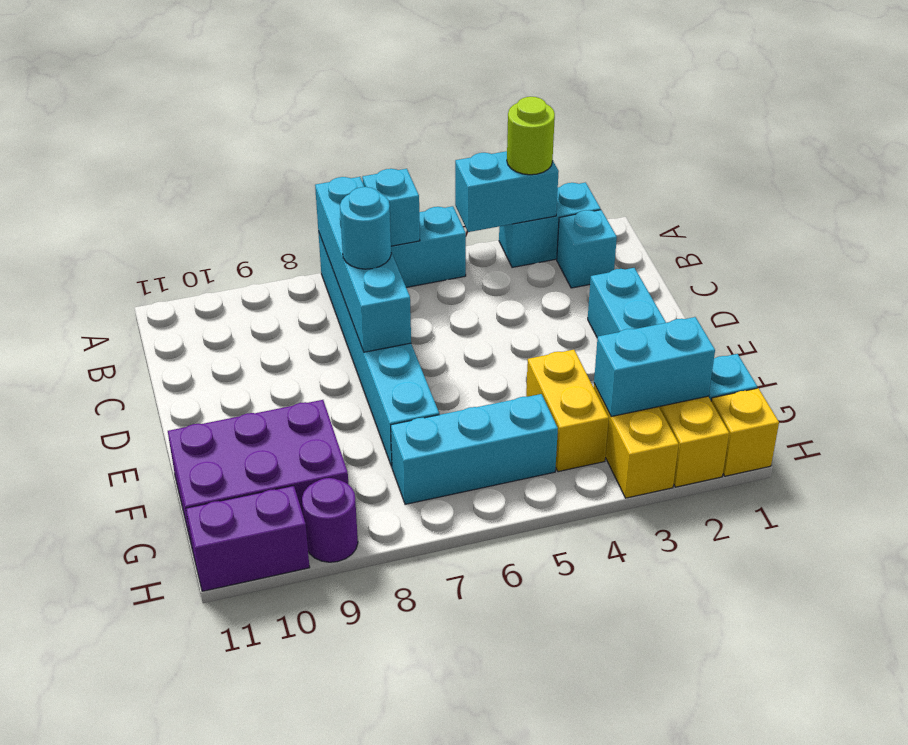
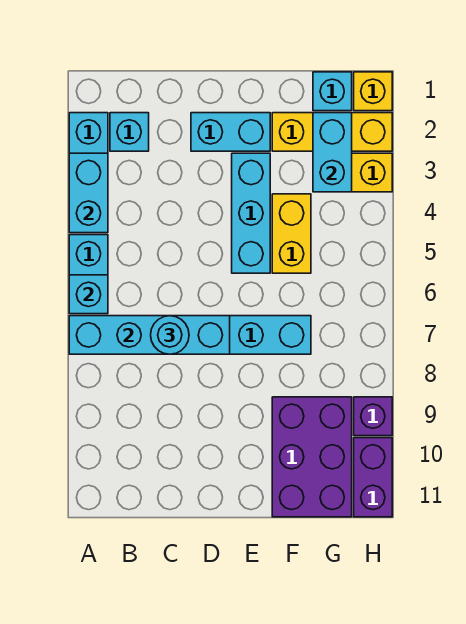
lime 1x1 round brick [507,97,555,175] -> none
yellow 1x2 brick [526,350,609,472] -> yellow 1x2 brick turned to [272,194,311,273]
cyan 1x3 brick [391,394,558,504] -> cyan 1x3 brick moved to [232,153,270,273]
purple 1x1 round brick [302,478,358,562] -> purple 1x1 brick [354,397,392,436]

